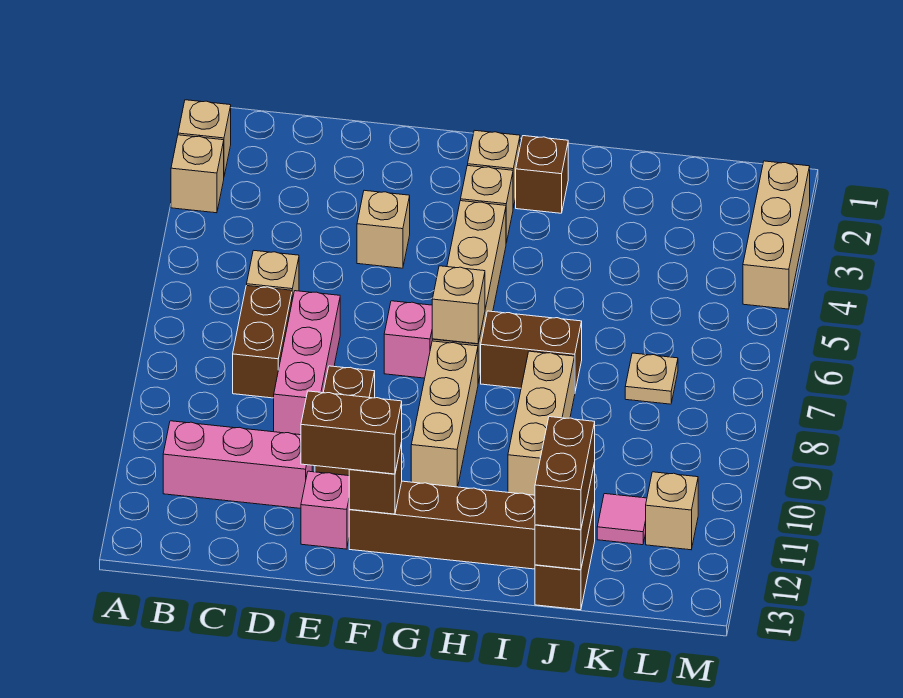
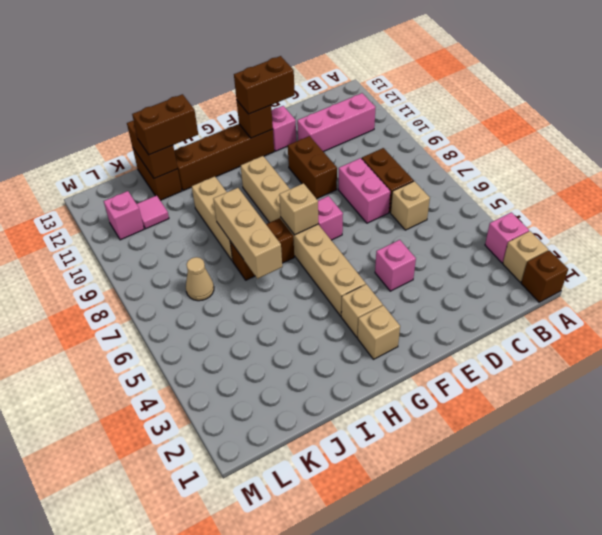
tan 1x1 brick [171,135,224,213] -> pink 1x1 brick [485,212,529,263]
pink 1x3 brick [274,291,340,435] -> pink 1x2 brick [338,158,390,223]
tan 1x1 brick [357,190,410,268] -> pink 1x1 brick [375,240,416,291]
brown 1x1 brick [516,136,568,213] -> brown 1x1 brick moved to [521,250,568,302]
brown 1x2 brick [535,417,595,530] -> brown 1x2 brick turned to [132,94,198,155]
tan 1x1 plate [625,353,678,404] -> tan 1x1 cone [186,257,214,301]
tan 1x1 brick [646,472,698,550] -> pink 1x1 brick [104,191,144,240]
tan 1x3 brick [743,161,810,309] -> tan 1x3 brick moved to [213,188,282,279]

